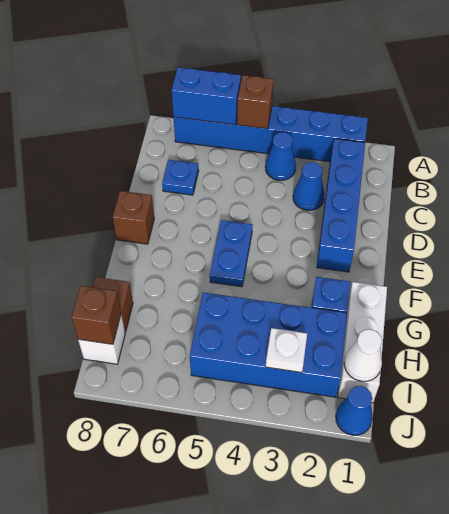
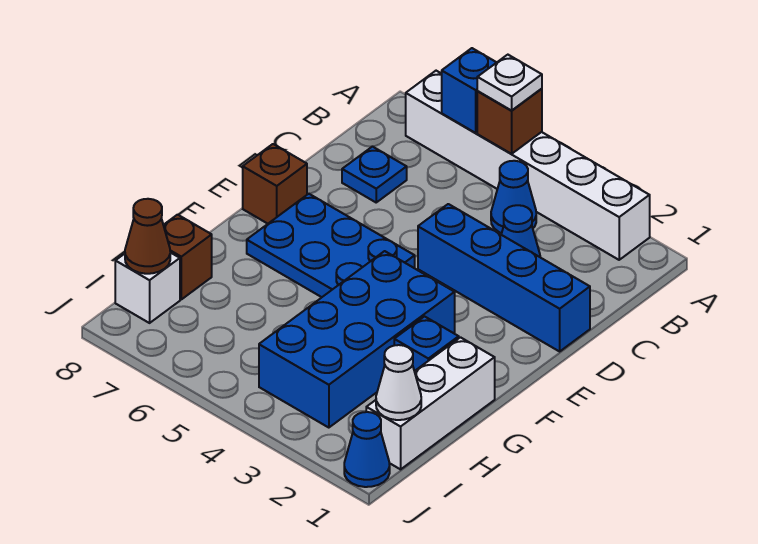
blue 1x6 brick [173,106,368,162] -> white 1x6 brick [406,71,650,260]
blue 1x2 brick [172,67,241,125] -> blue 1x1 brick [442,48,497,133]
blue 1x4 brick [317,139,365,272] -> blue 1x4 brick turned to [418,204,590,351]
blue 1x2 plate [210,220,253,287] -> blue 2x3 plate [247,194,415,297]
blue 2x4 brick [190,292,347,397] -> blue 2x4 brick turned to [259,251,455,428]
white 1x1 plate [266,328,307,373] -> white 1x1 plate moved to [477,55,542,110]
brown 1x1 brick [72,286,121,344] -> brown 1x1 cone [125,199,170,274]

